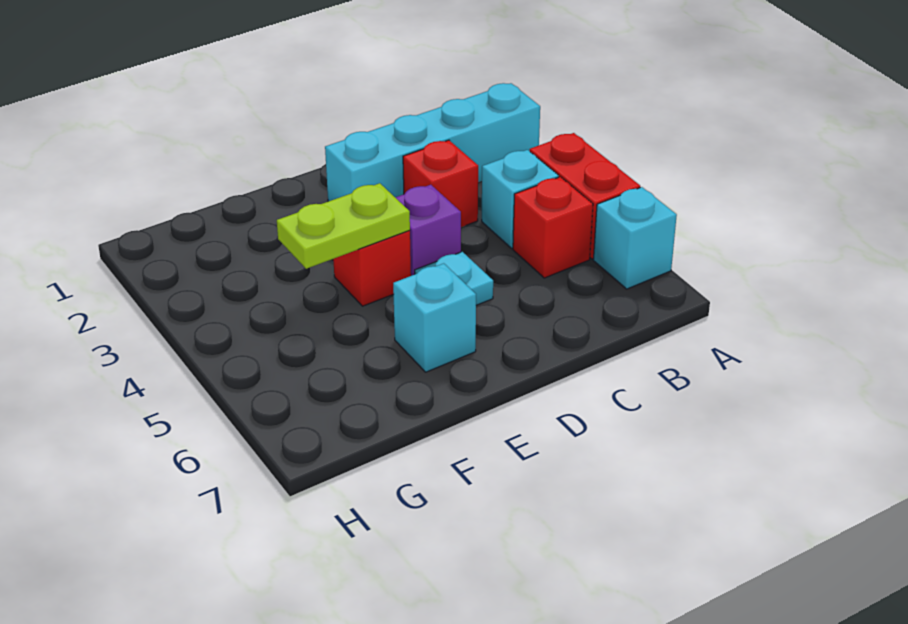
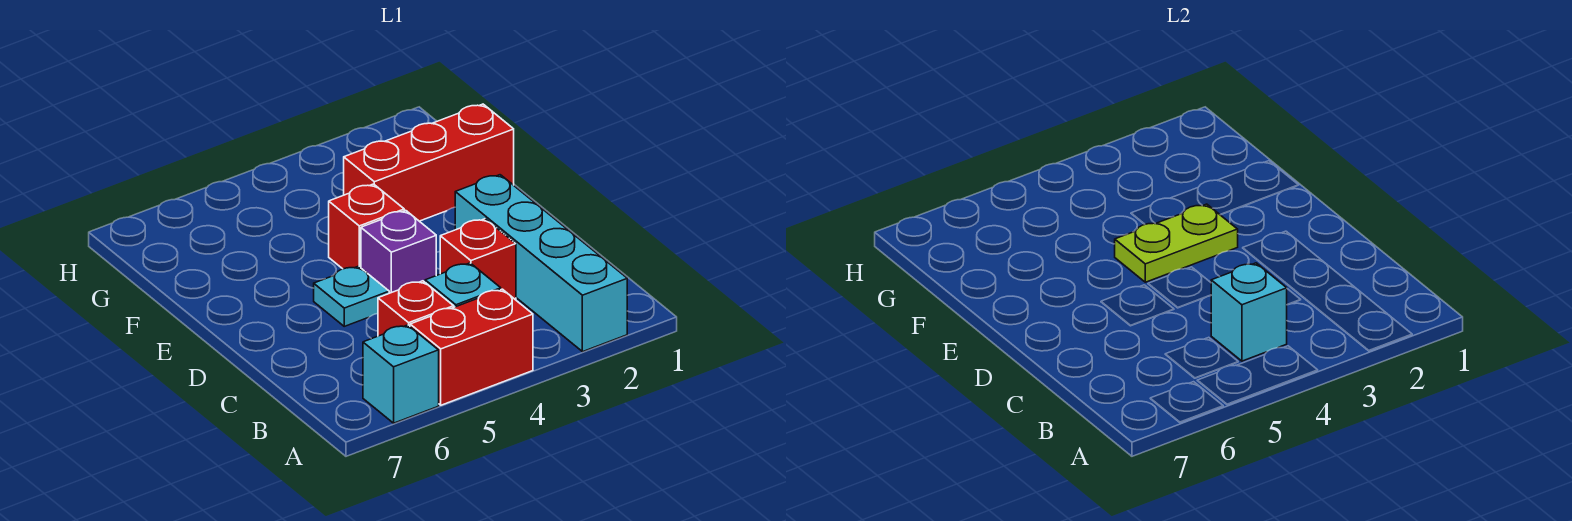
lime 1x2 plate [277,183,410,269] -> lime 1x2 plate turned to [1115,204,1238,282]
cyan 1x1 brick [393,263,476,372] -> cyan 1x1 brick moved to [1211,263,1287,361]
none -> red 1x3 brick [344,104,514,221]

